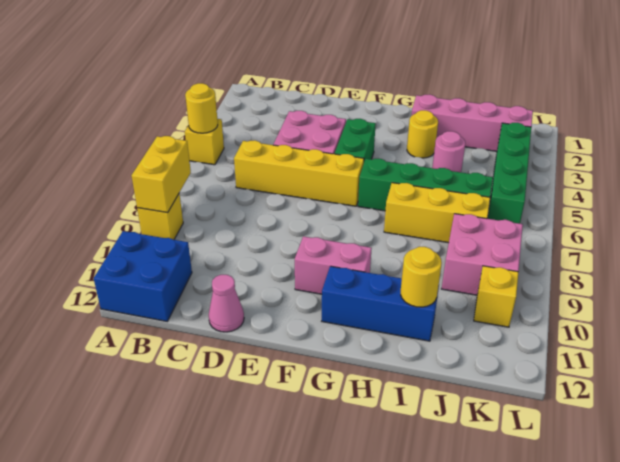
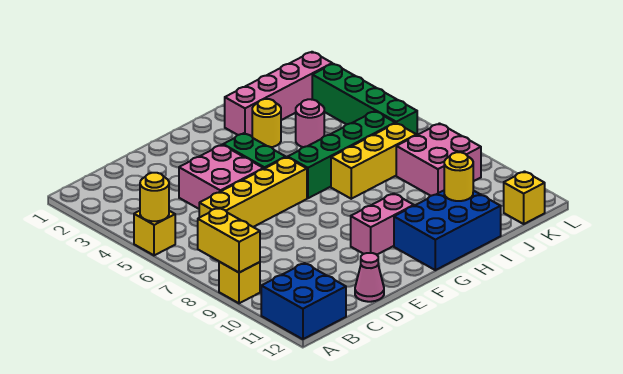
blue 1x3 brick [322,266,439,341] -> blue 2x3 brick [394,191,501,270]
yellow 1x1 brick [474,266,518,327] -> yellow 1x1 brick moved to [504,172,545,224]

